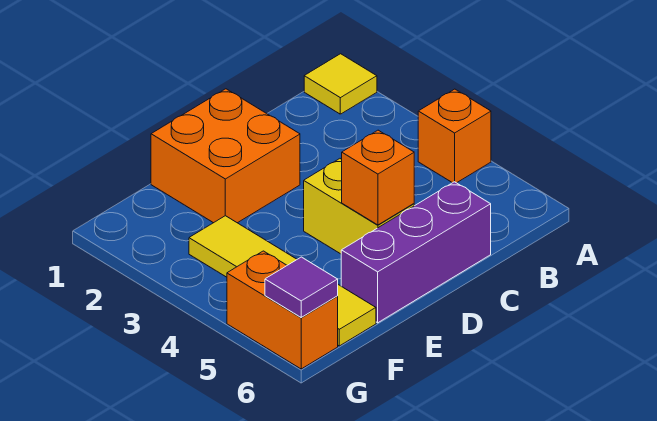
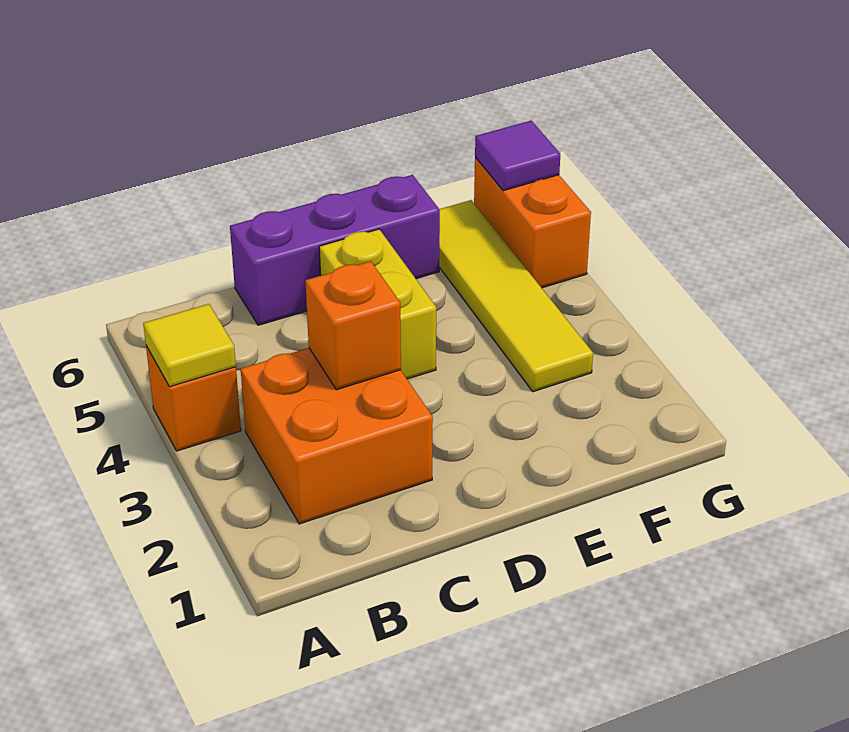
yellow 1x1 tile [304,54,377,114] -> yellow 1x1 tile moved to [143,304,236,387]
orange 2x2 brick [151,89,300,223] -> orange 2x2 brick moved to [241,348,433,524]
orange 1x1 brick [342,130,414,225] -> orange 1x1 brick moved to [305,261,401,390]

